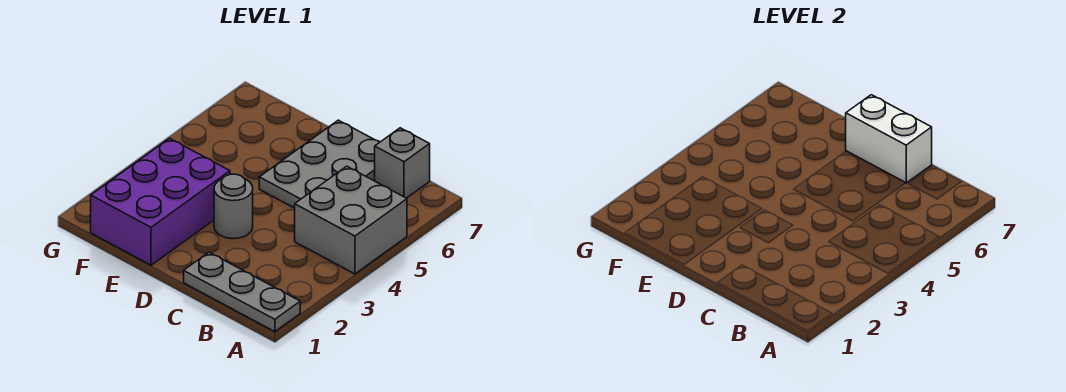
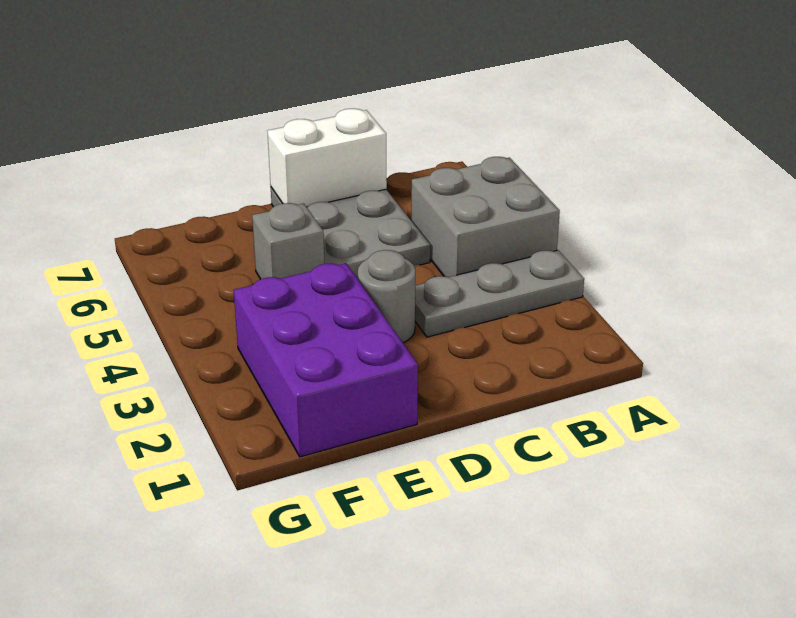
grey 1x3 plate [184,252,300,332] -> grey 1x3 plate moved to [415,250,584,337]
grey 1x1 brick [375,128,430,198] -> grey 1x1 brick moved to [252,203,324,279]

